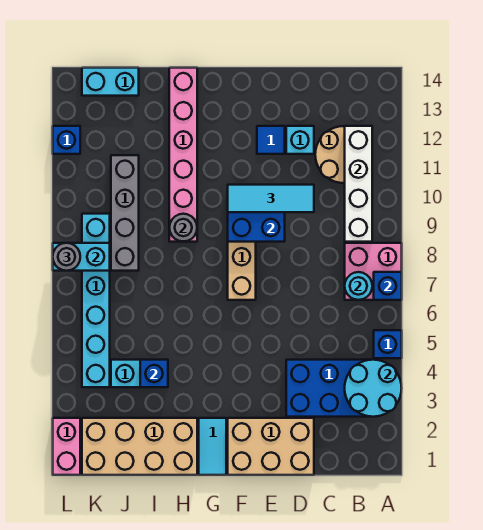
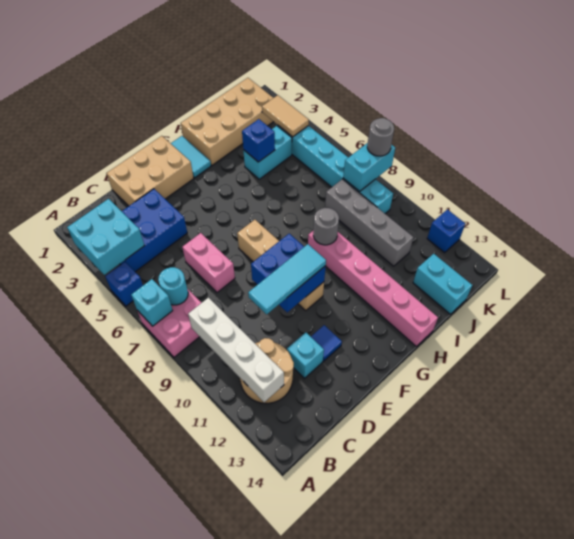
cyan 2x2 round brick [345,360,402,417] -> cyan 2x2 brick [67,199,145,275]
blue 1x1 brick [374,272,402,300] -> cyan 1x1 brick [131,279,173,326]
cyan 1x2 brick [82,68,139,96] -> cyan 1x2 brick turned to [413,254,472,314]
none -> tan 1x2 tile [262,95,309,137]
pink 1x2 brick [53,418,80,475] -> pink 1x2 brick moved to [182,233,235,292]

